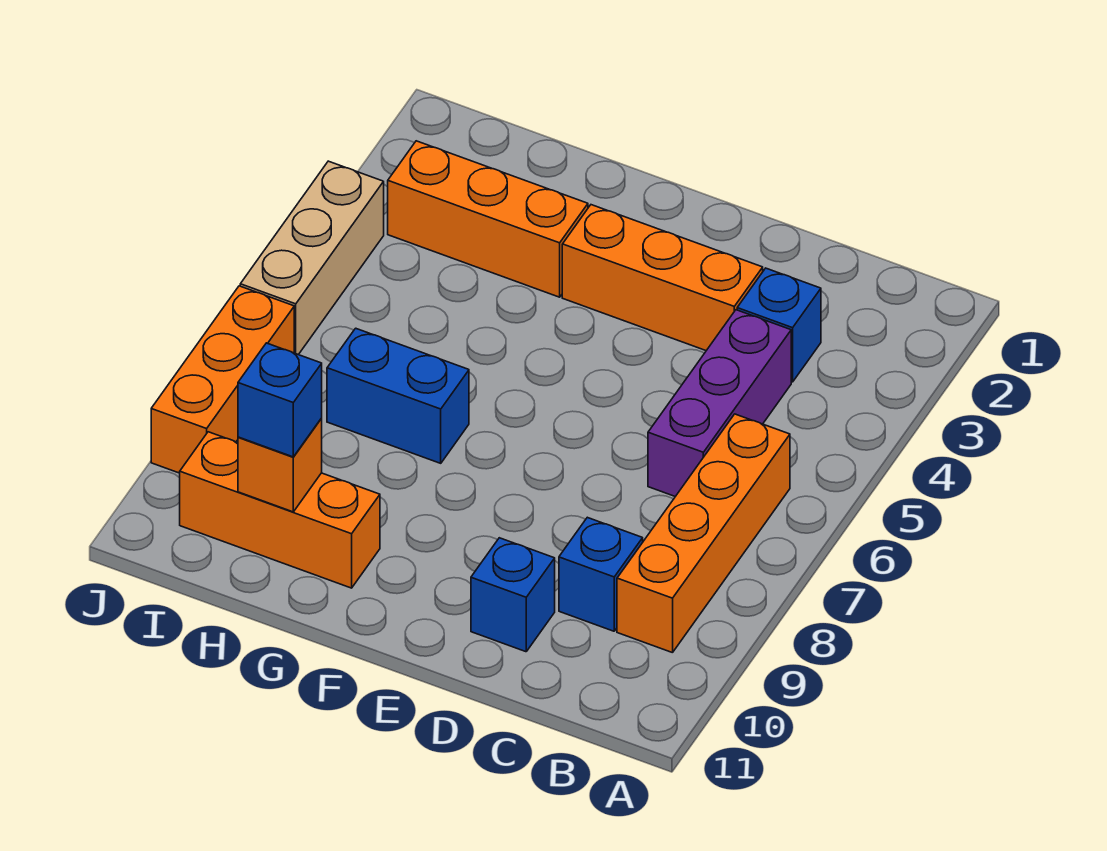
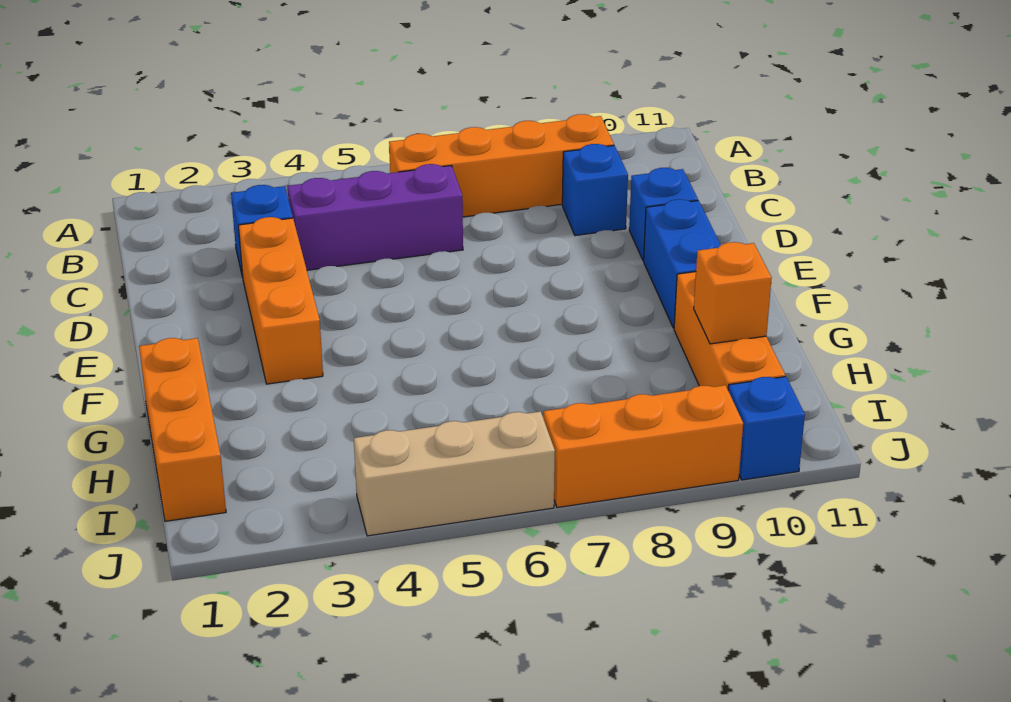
orange 1x3 brick [388,141,588,297] -> orange 1x3 brick moved to [139,338,226,521]
blue 1x2 brick [327,328,469,463] -> blue 1x2 brick moved to [644,199,721,328]
blue 1x1 brick [238,343,322,457] -> blue 1x1 brick moved to [728,377,805,480]

